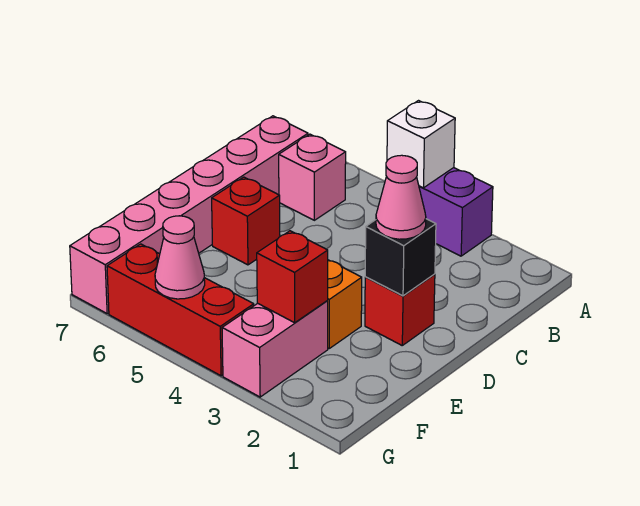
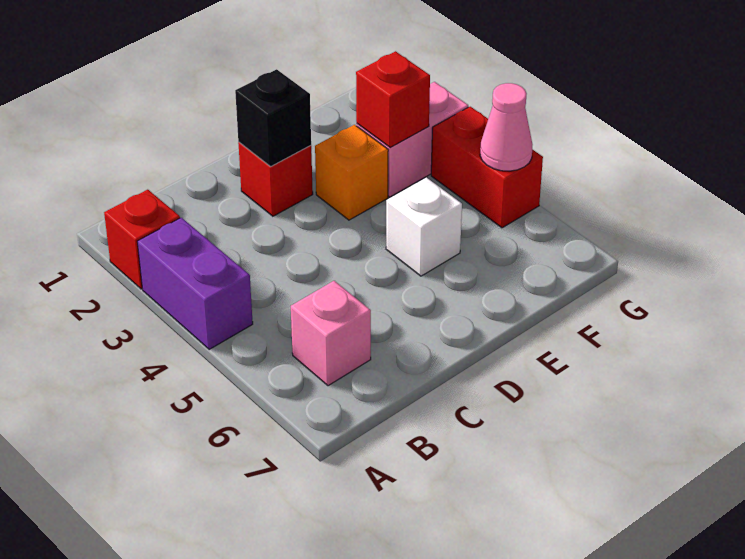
white 1x1 brick [387,101,455,188] -> white 1x1 brick moved to [386,177,462,276]
pink 1x6 brick [70,116,308,314] -> none
pink 1x1 cone [376,155,426,239] -> none
red 1x1 brick [212,177,280,265] -> red 1x1 brick moved to [104,190,180,289]
red 1x3 brick [107,244,254,376] -> red 1x2 brick [431,107,543,228]

